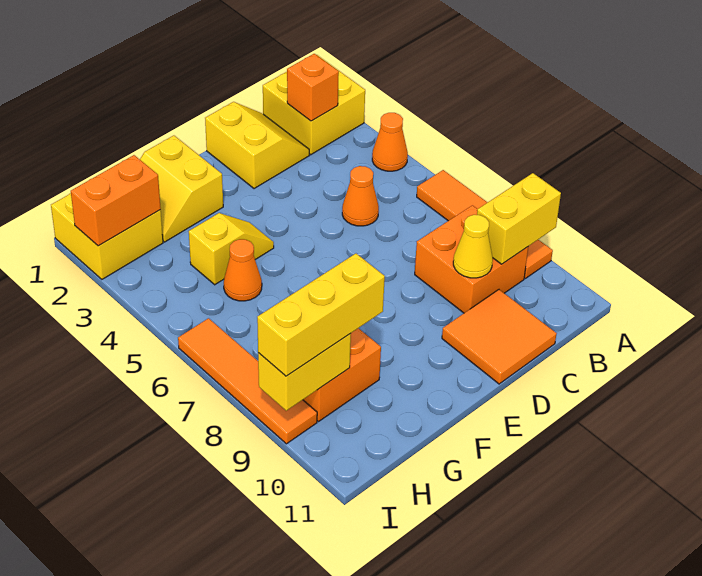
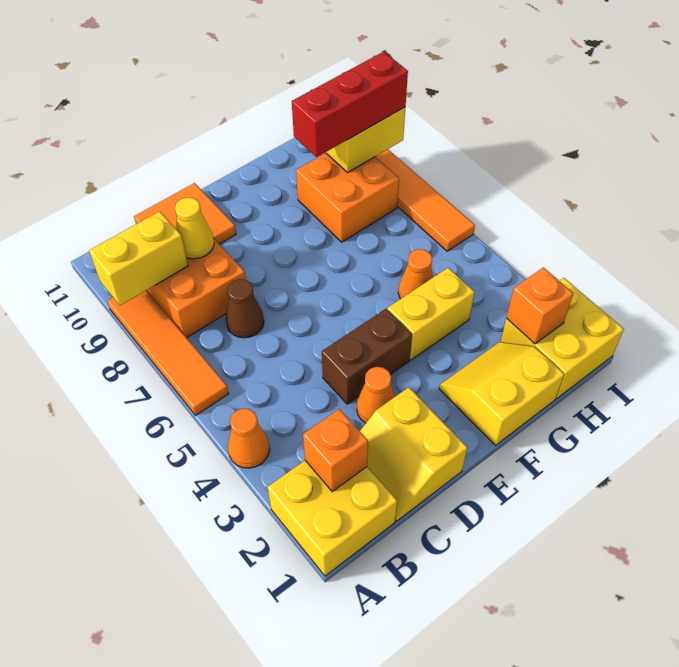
orange 1x1 cone [342,166,379,226] -> orange 1x1 cone moved to [357,367,395,423]
none -> brown 1x1 cone [226,279,264,338]
none -> brown 1x2 brick [322,309,412,404]
yellow 2x2 slope [140,136,223,242] -> yellow 2x2 slope turned to [439,342,564,445]
yellow 1x2 slope [189,213,274,285] -> yellow 1x2 brick [387,268,474,360]
yellow 1x3 brick [257,254,385,376] -> red 1x3 brick [292,52,408,157]
orange 1x2 brick [71,155,161,246] -> orange 1x1 brick [506,267,573,344]

